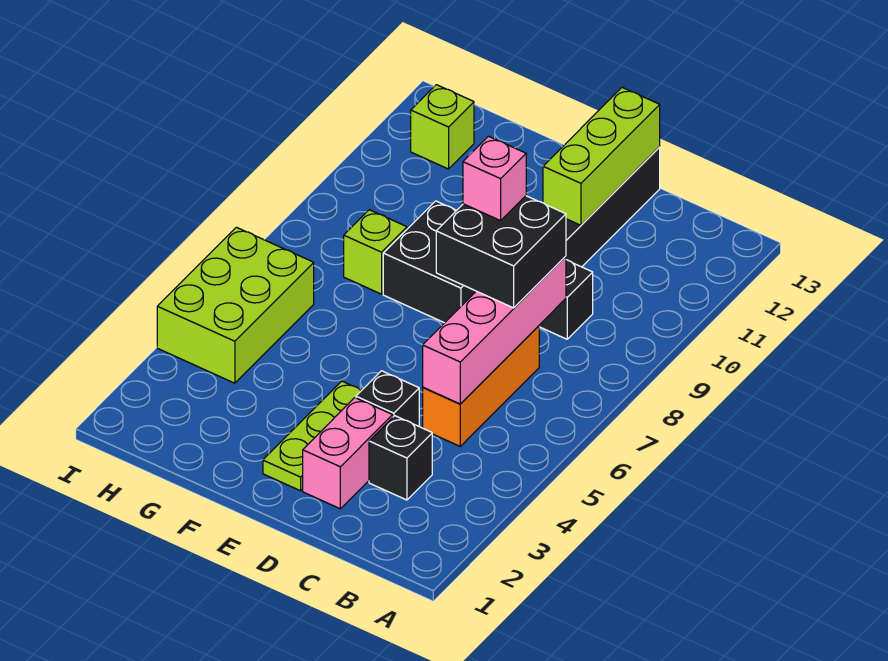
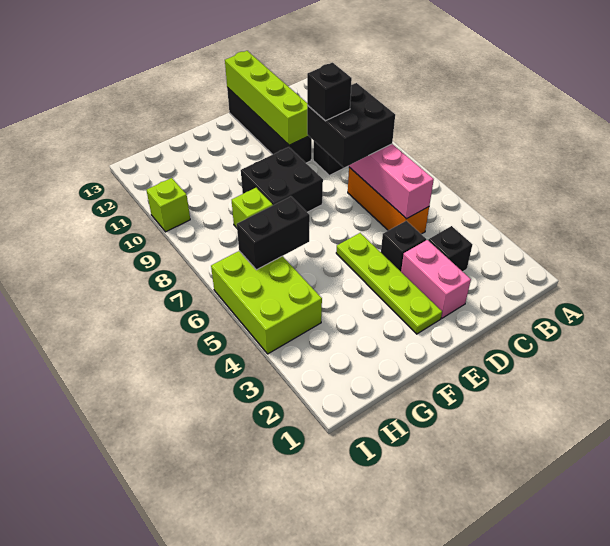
pink 1x1 brick [463,136,526,221] -> black 1x1 brick [307,63,352,121]
lime 1x3 brick [543,88,660,225] -> lime 1x4 brick [225,51,308,145]
lime 1x3 plate [263,381,362,491] -> lime 1x4 plate [336,233,442,334]
none -> black 1x2 brick [237,196,310,270]
lime 1x1 brick [411,85,474,169] -> lime 1x1 brick moved to [146,178,190,232]

